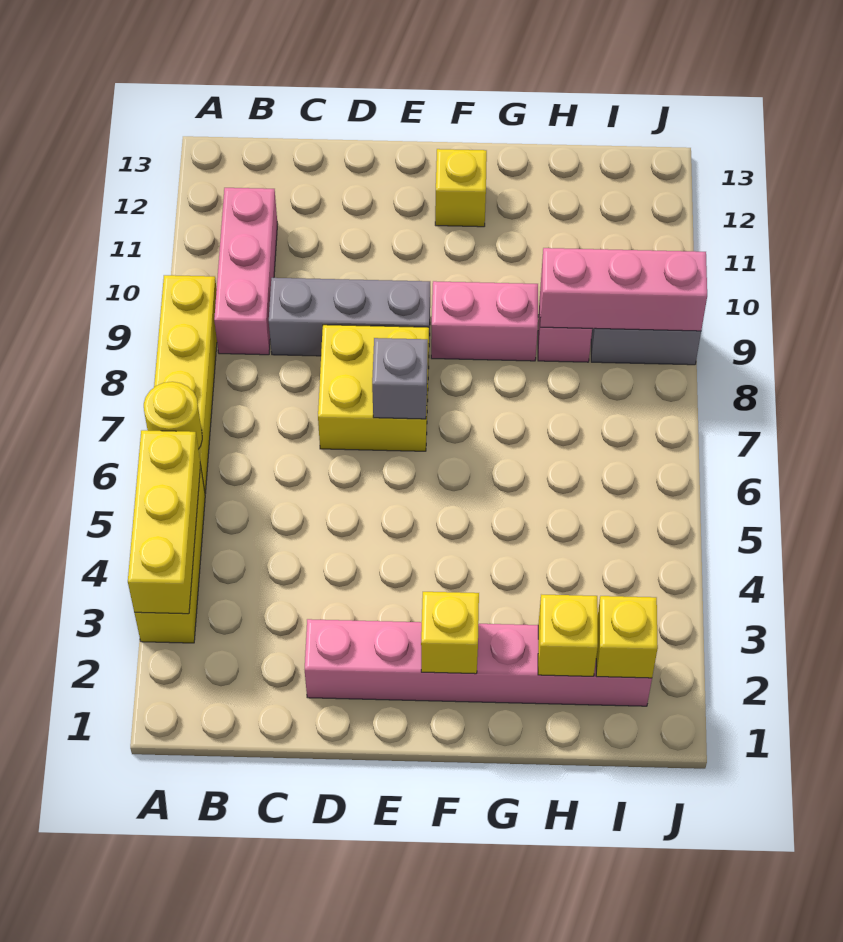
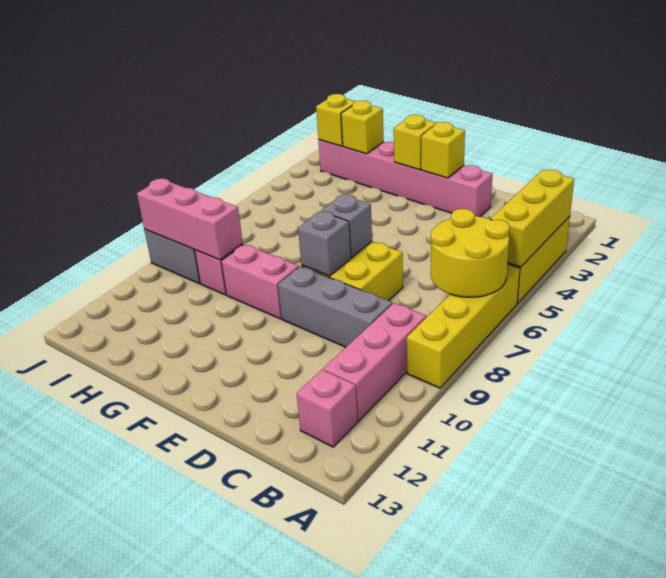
yellow 1x1 round brick [144,382,202,449] -> yellow 2x2 round brick [431,209,510,297]
none -> pink 1x1 brick [297,370,358,447]
none -> grey 1x1 brick [298,211,351,276]
yellow 1x1 brick [435,149,487,227] -> yellow 1x1 brick moved to [421,122,465,178]

